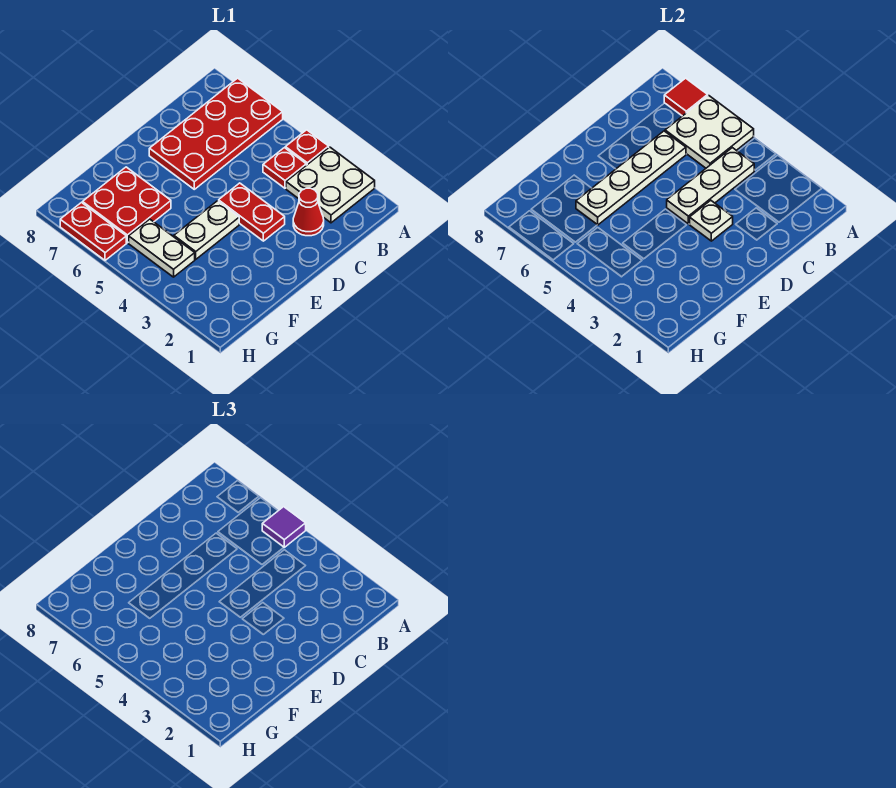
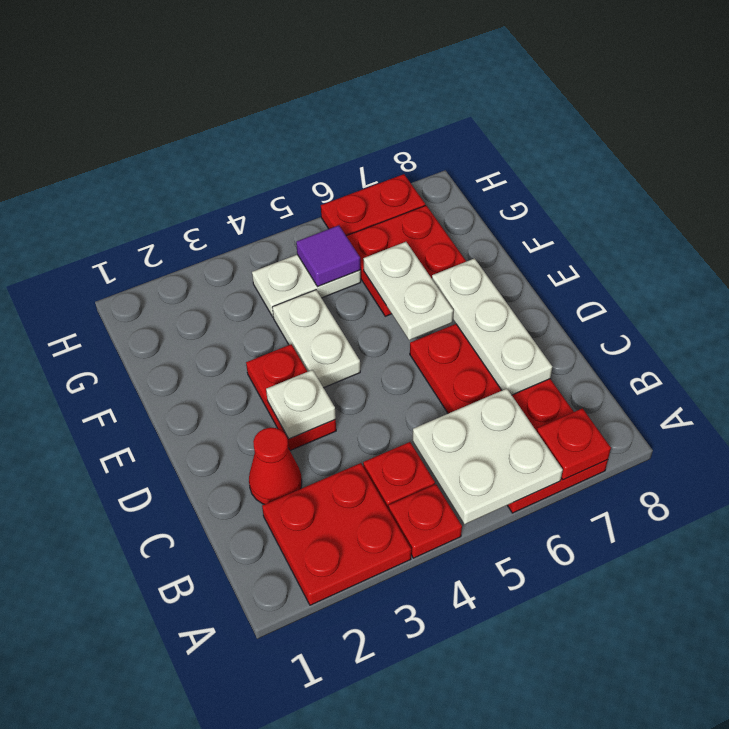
white 2x2 plate [286,147,375,223] -> red 2x2 plate [262,463,411,605]
purple 1x1 tile [262,507,306,547] -> purple 1x1 tile moved to [296,225,360,287]
red 1x1 tile [664,78,708,116] -> red 1x1 plate [537,408,611,480]
white 1x3 plate [667,148,754,224] -> white 1x3 plate moved to [432,258,552,395]
white 1x4 plate [576,131,686,225] -> white 1x2 plate [363,242,453,340]
red 1x2 plate [219,183,285,241] -> red 1x2 plate turned to [246,344,336,450]

